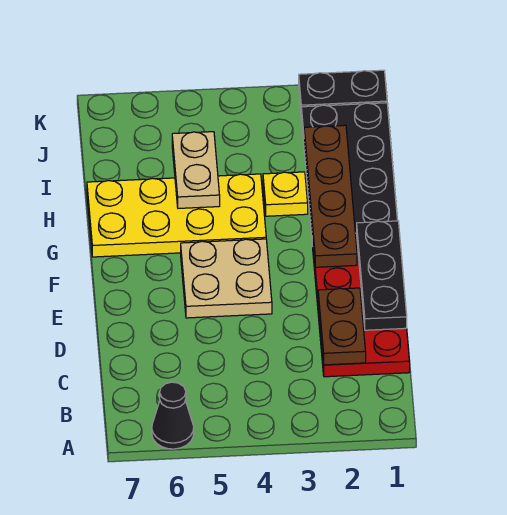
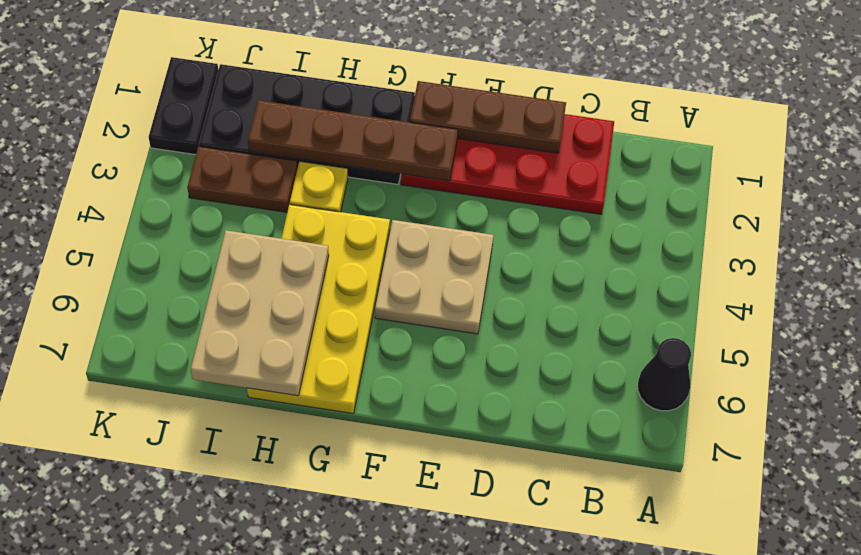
brown 1x2 plate [318,288,366,365] -> brown 1x2 plate moved to [187,146,297,212]
black 1x3 plate [357,221,407,330] -> brown 1x3 plate [410,81,566,153]
tan 1x2 plate [172,132,220,208] -> tan 2x3 plate [191,230,329,396]

